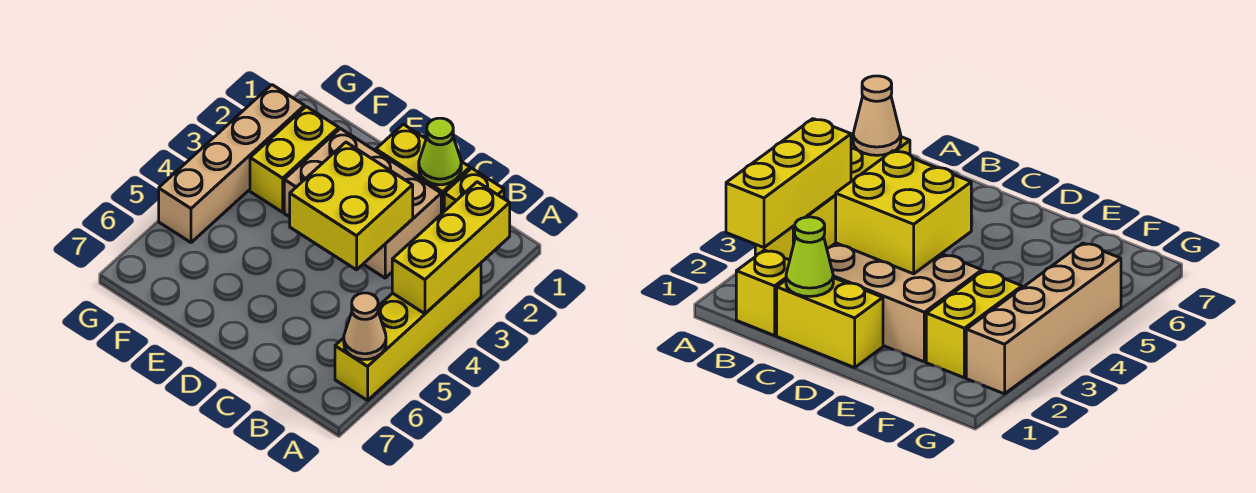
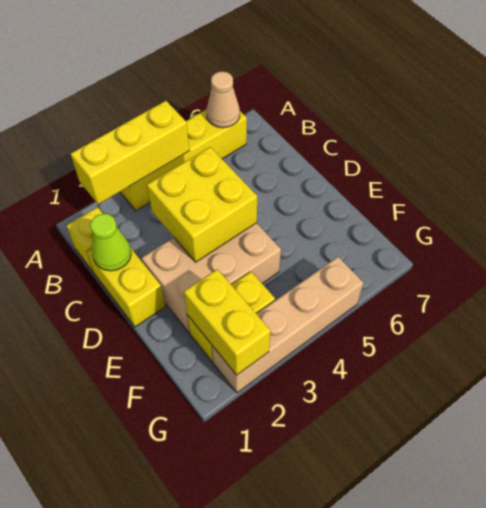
tan 2x3 brick [284,128,441,278] -> tan 2x3 brick turned to [141,223,281,333]
none -> yellow 1x2 brick [184,269,271,375]

